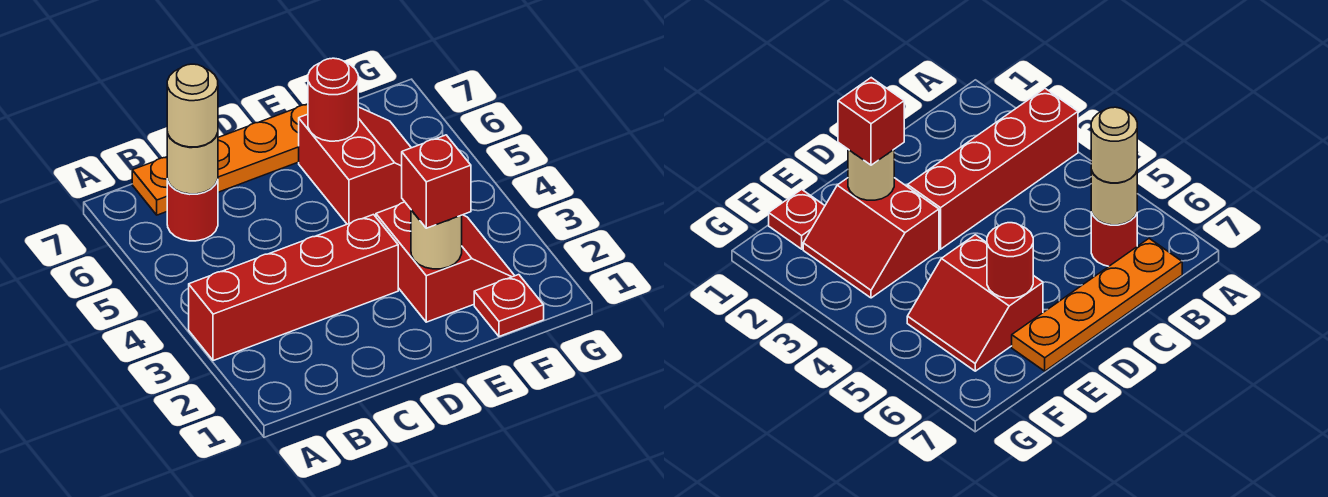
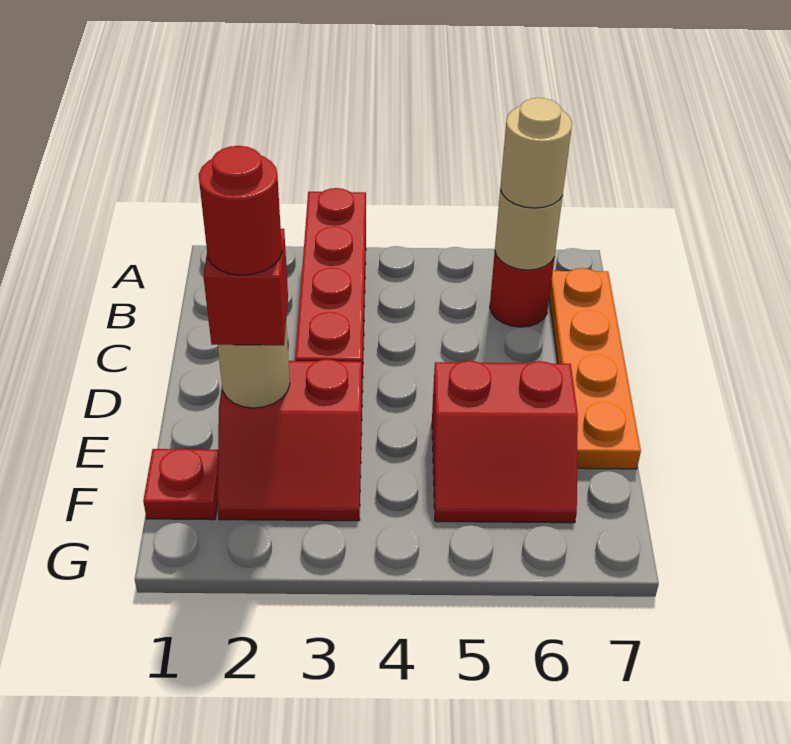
red 1x1 round brick [308,58,358,141] -> red 1x1 round brick moved to [199,146,282,275]

